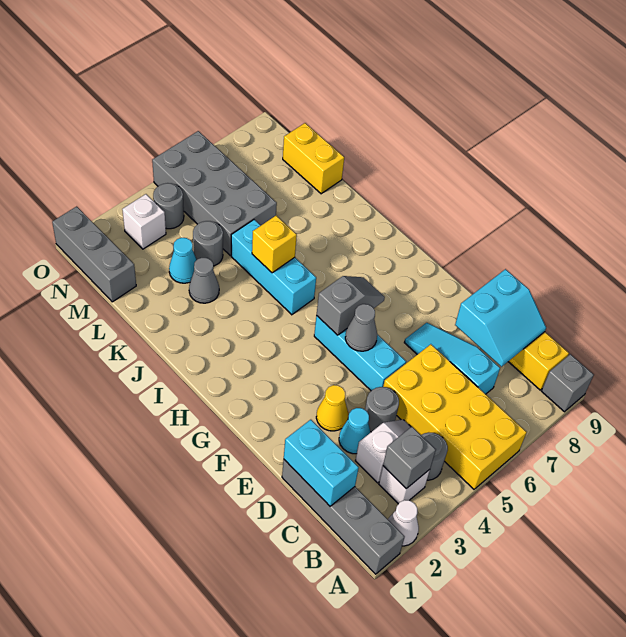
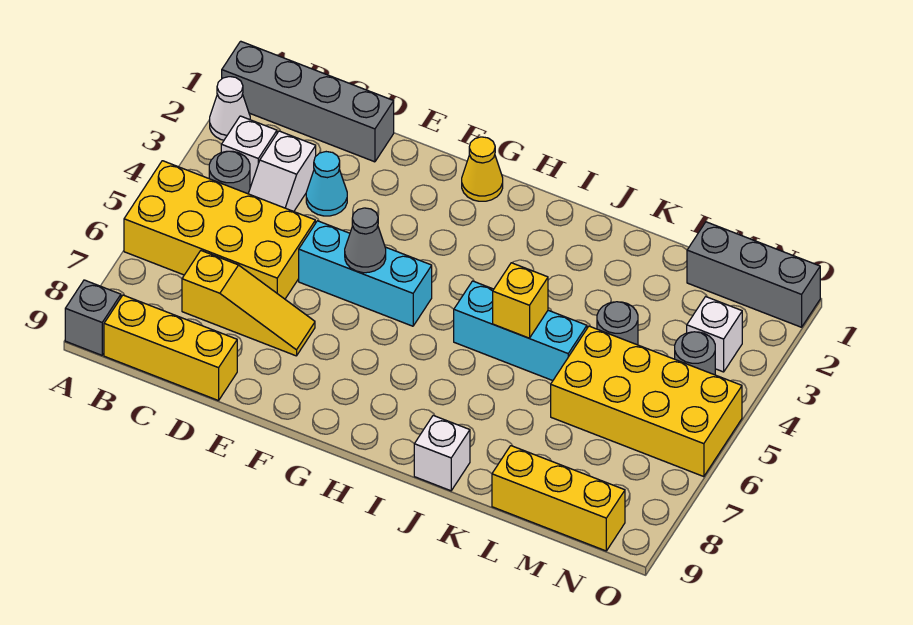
grey 1x1 brick [383,427,436,489] -> none
cyan 1x2 brick [284,420,359,506] -> none
cyan 1x3 slope [404,323,500,394] -> yellow 1x3 slope [182,251,315,356]
cyan 2x2 slope [455,269,546,367] -> none
grey 1x1 round brick [365,387,399,432] -> none
yellow 1x1 cone [316,385,348,431] -> yellow 1x1 cone moved to [462,137,503,201]
grey 1x2 slope [317,276,385,335] -> none
none -> white 1x1 brick [414,416,470,491]
grey 1x1 cone [189,258,219,303] -> none
cyan 1x1 cone [169,238,197,283] -> none
grey 2x4 brick [152,131,277,255] -> yellow 2x4 brick [551,326,742,477]
yellow 1x2 brick [283,123,344,194] -> yellow 1x3 brick [492,446,625,551]

